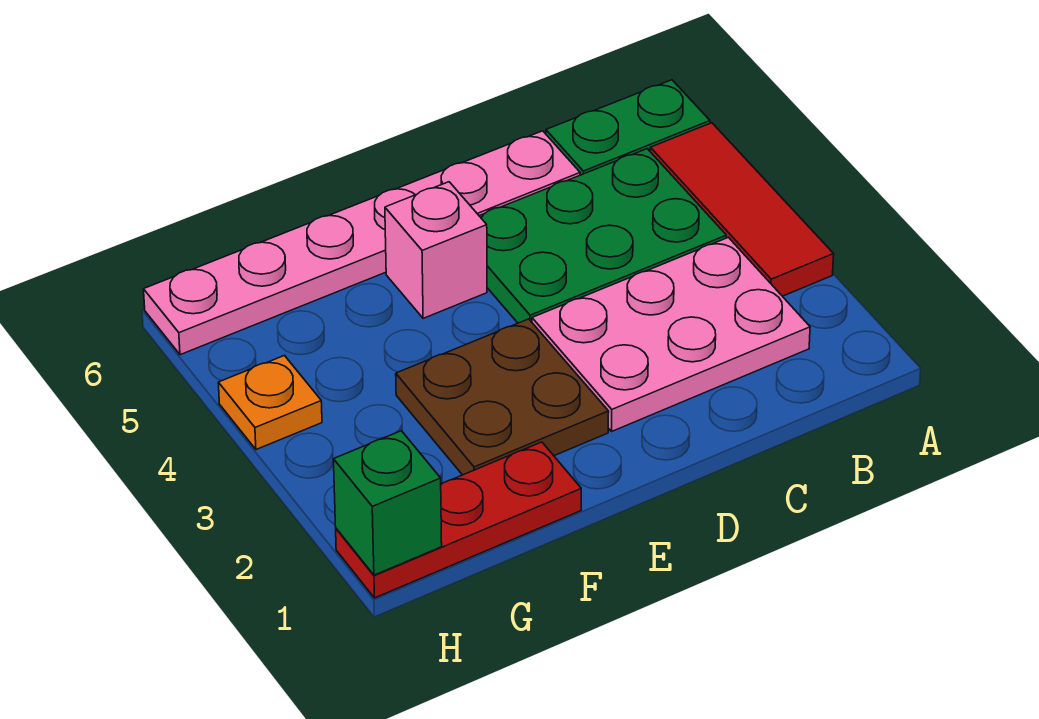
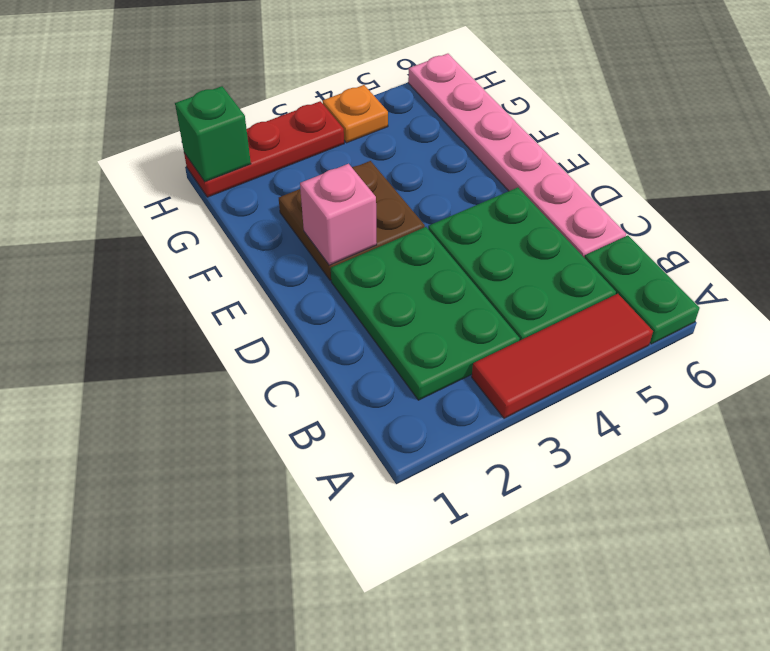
pink 2x3 plate [532,237,810,432] -> green 2x3 plate [331,227,520,400]
pink 1x1 brick [385,182,487,318] -> pink 1x1 brick moved to [300,164,377,265]
red 1x3 plate [336,442,581,598] -> red 1x3 plate turned to [184,101,344,197]

